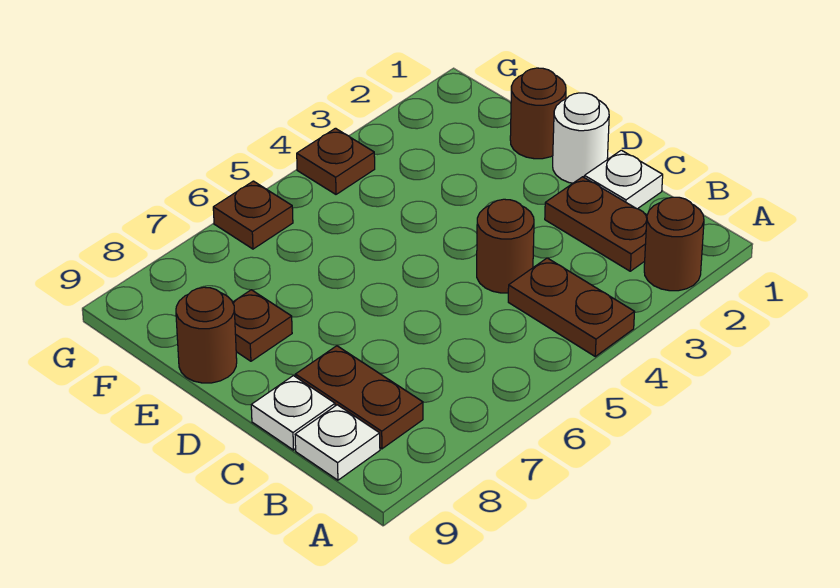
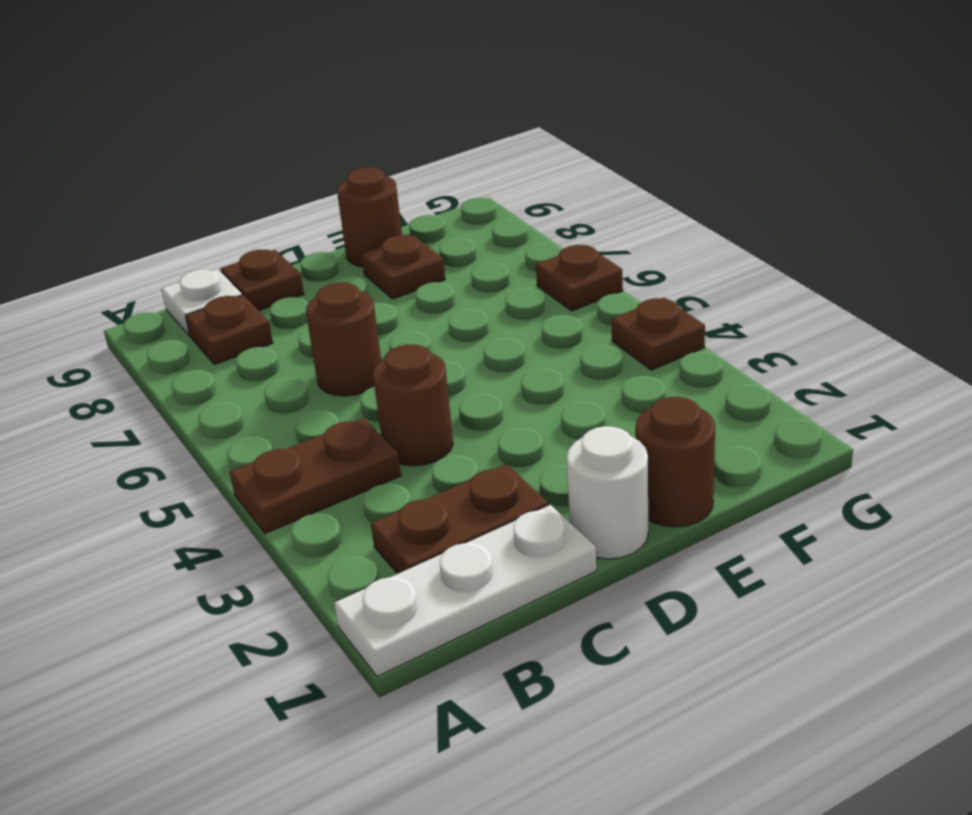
brown 1x1 round brick [644,197,704,291] -> brown 1x1 round brick moved to [306,283,381,396]
brown 1x2 plate [295,346,423,449] -> brown 1x1 plate [185,295,273,365]
white 1x1 plate [584,150,663,209] -> white 1x3 plate [334,505,596,677]
white 1x1 plate [251,376,335,450] -> brown 1x1 plate [221,250,304,311]

